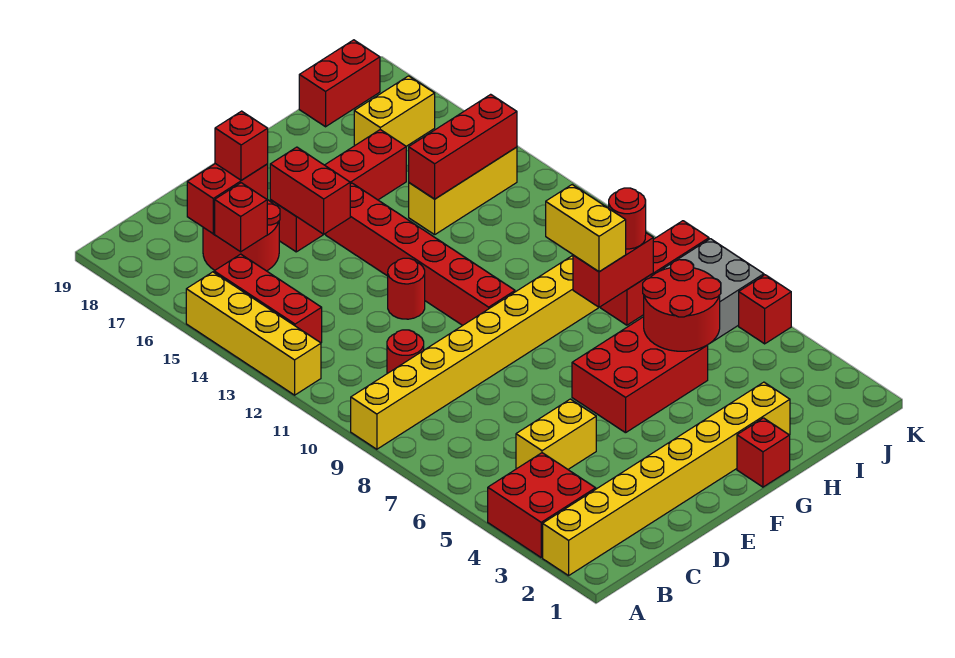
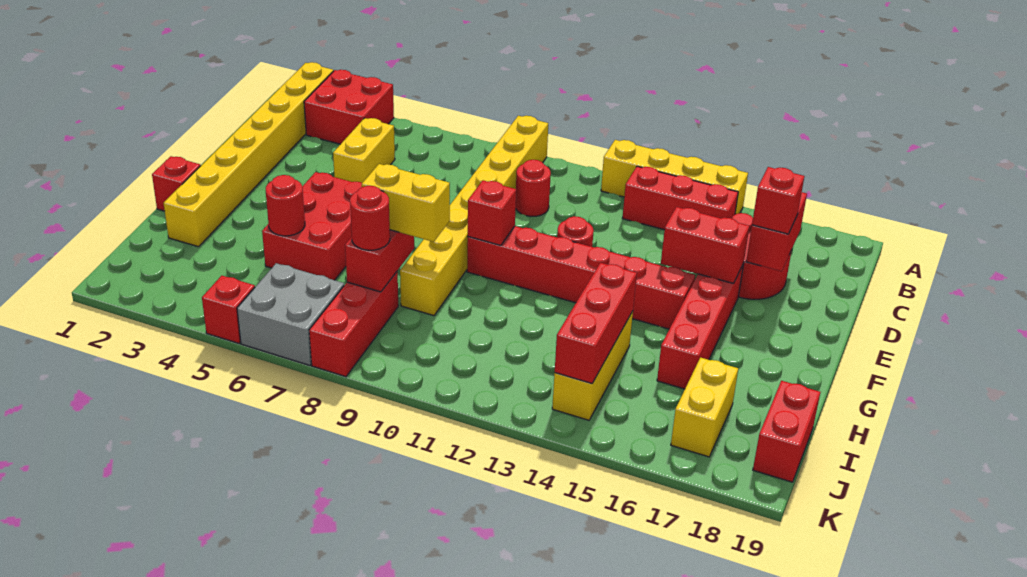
red 1x1 brick [215,183,267,252] -> red 1x1 brick moved to [468,180,516,245]
red 2x2 round brick [643,260,721,351] -> red 1x1 round brick [266,175,305,236]

